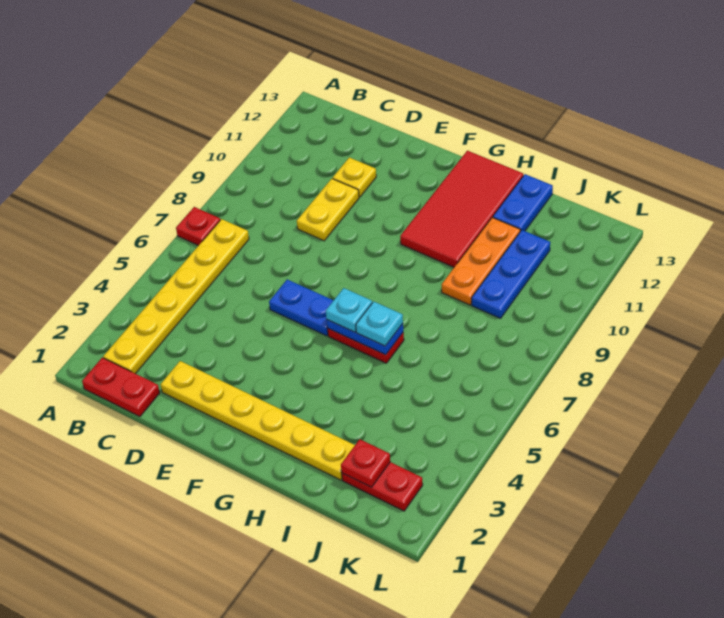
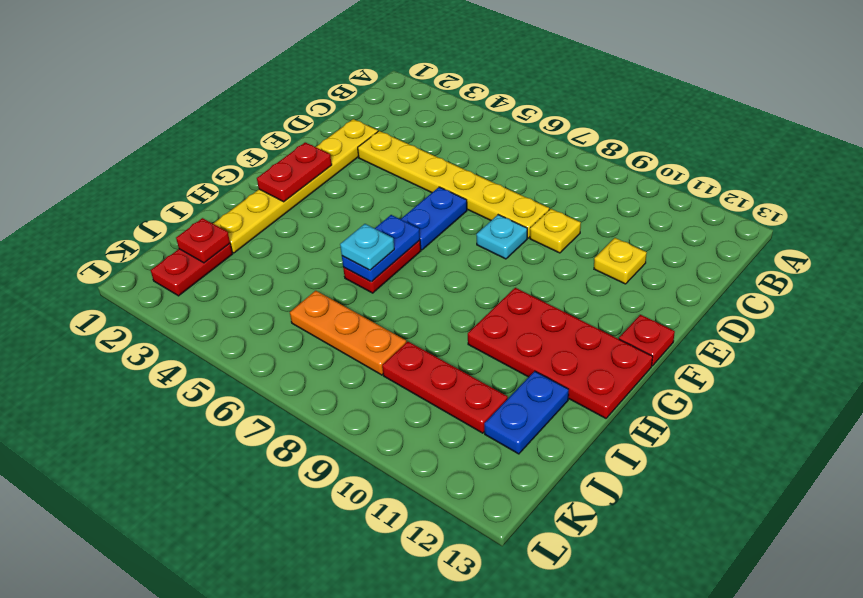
red 1x1 plate [176,207,220,246] -> red 1x1 plate moved to [619,315,675,366]
red 1x2 plate [82,358,160,417] -> red 1x2 plate moved to [257,142,332,202]
yellow 1x6 plate [103,219,249,374] -> yellow 1x6 plate moved to [358,131,549,238]
yellow 1x2 plate [297,179,359,241] -> yellow 1x1 plate [530,209,581,253]
cyan 1x1 plate [326,288,372,332] -> cyan 1x1 plate moved to [476,215,527,259]
red 2x4 tile [400,151,523,267] -> red 2x4 plate [468,288,653,418]
orange 1x3 plate [442,218,520,305] -> orange 1x3 plate moved to [290,291,406,375]
blue 1x2 plate [493,174,553,231] -> blue 1x2 plate turned to [484,371,569,454]
blue 1x3 plate [472,230,550,318] -> red 1x3 plate [382,342,508,433]

